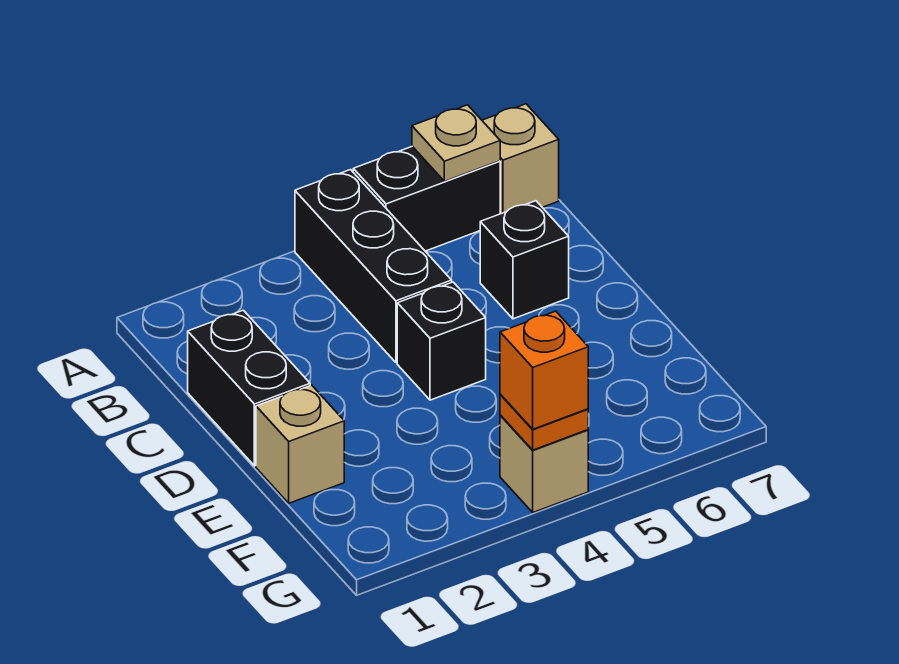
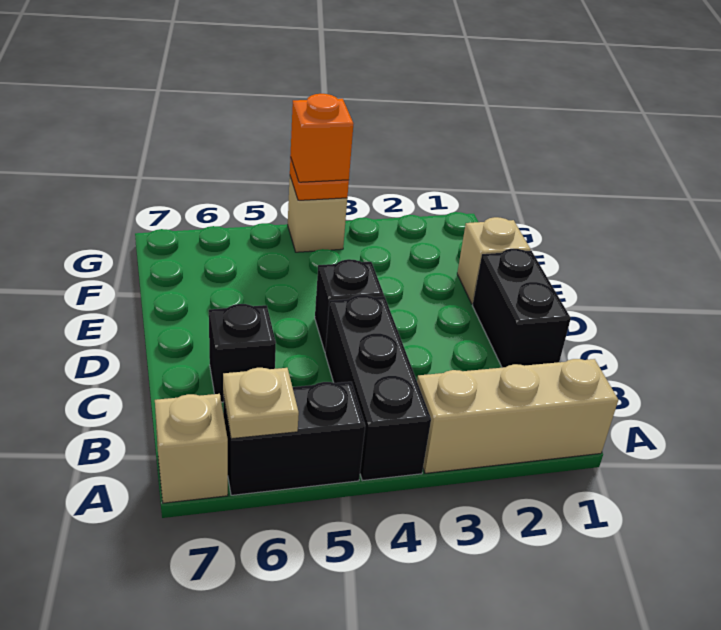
none -> tan 1x3 brick [417,359,618,473]

